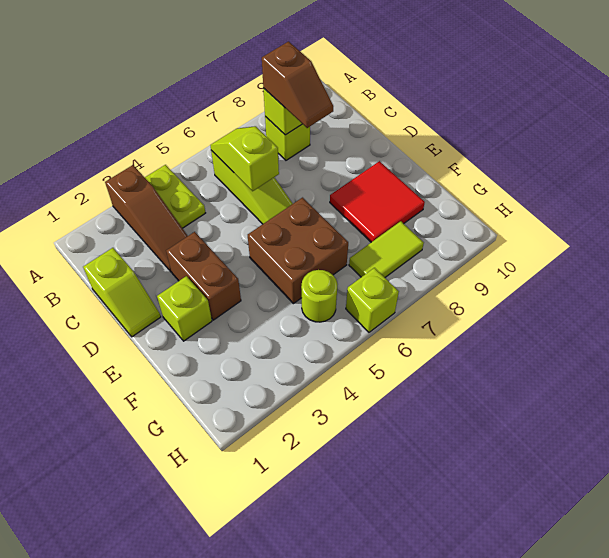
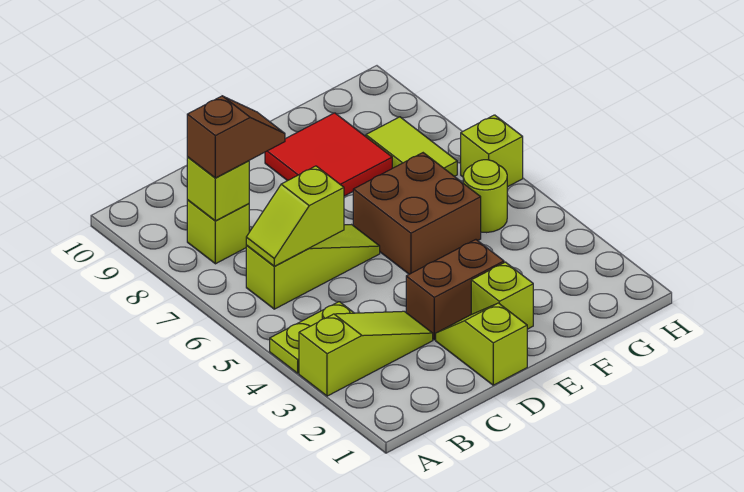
brown 1x3 slope [105,165,187,272] -> lime 1x3 slope [299,311,433,396]
lime 1x2 slope [83,248,161,337] -> lime 1x2 slope turned to [436,303,527,385]

